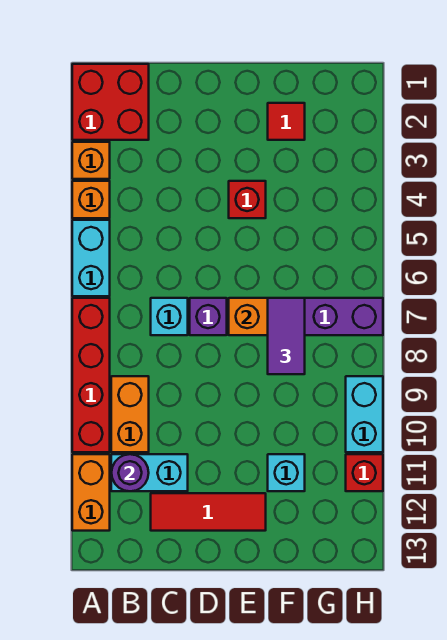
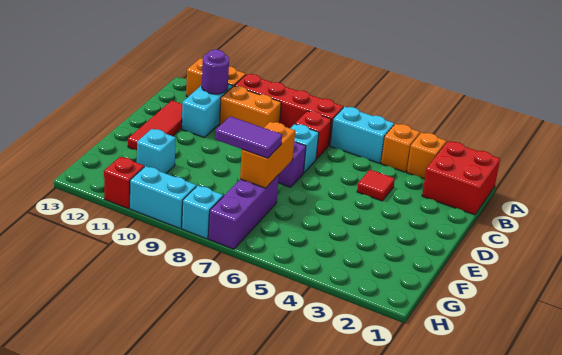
red 1x1 brick [229,181,266,218] -> red 1x1 brick moved to [295,111,331,159]
red 1x1 tile [268,103,305,140] -> red 1x1 tile moved to [357,170,395,201]
none -> cyan 1x1 brick [182,186,223,239]

